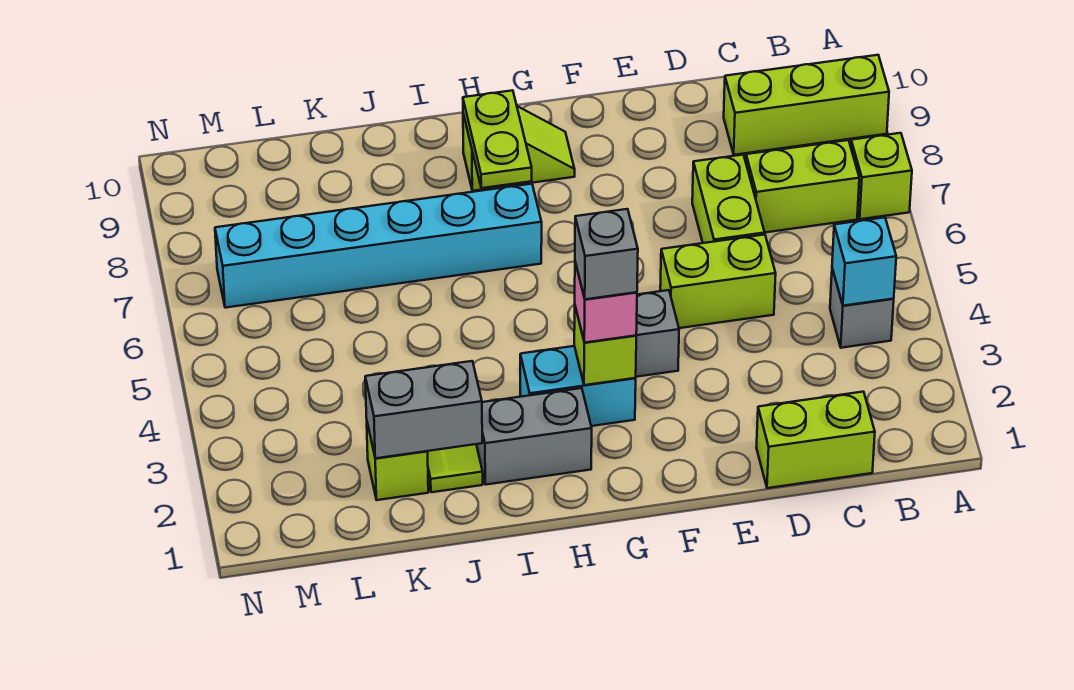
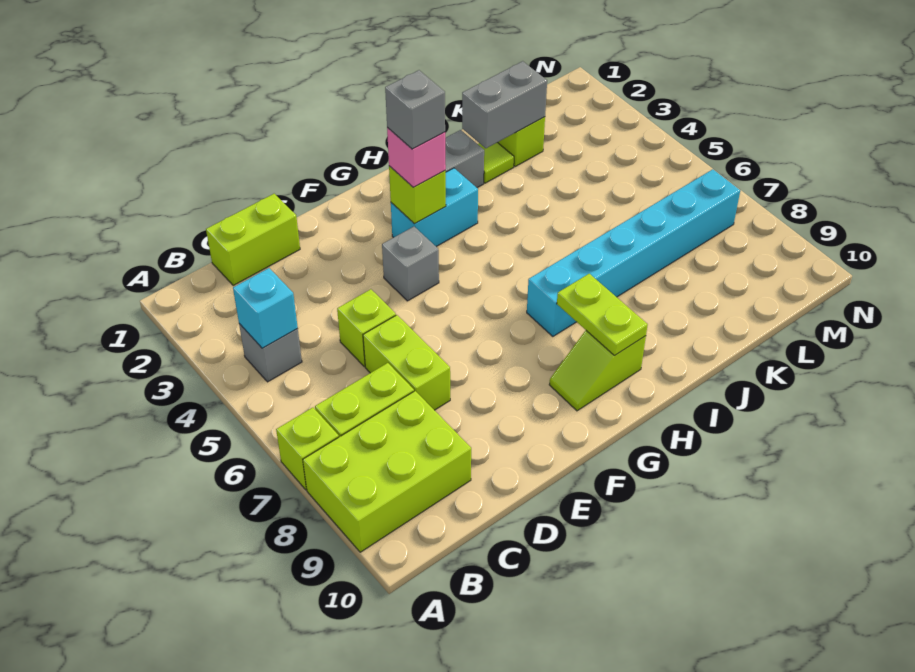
lime 1x3 brick [724,55,889,155] -> lime 2x3 brick [303,391,471,552]
lime 1x2 brick [660,235,776,328] -> lime 1x1 brick [337,289,396,366]

